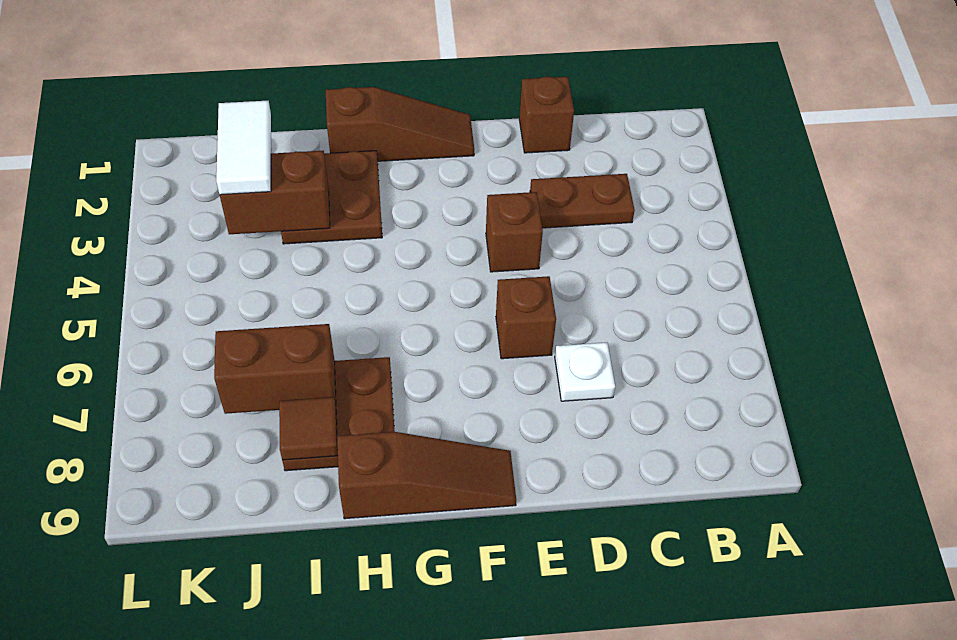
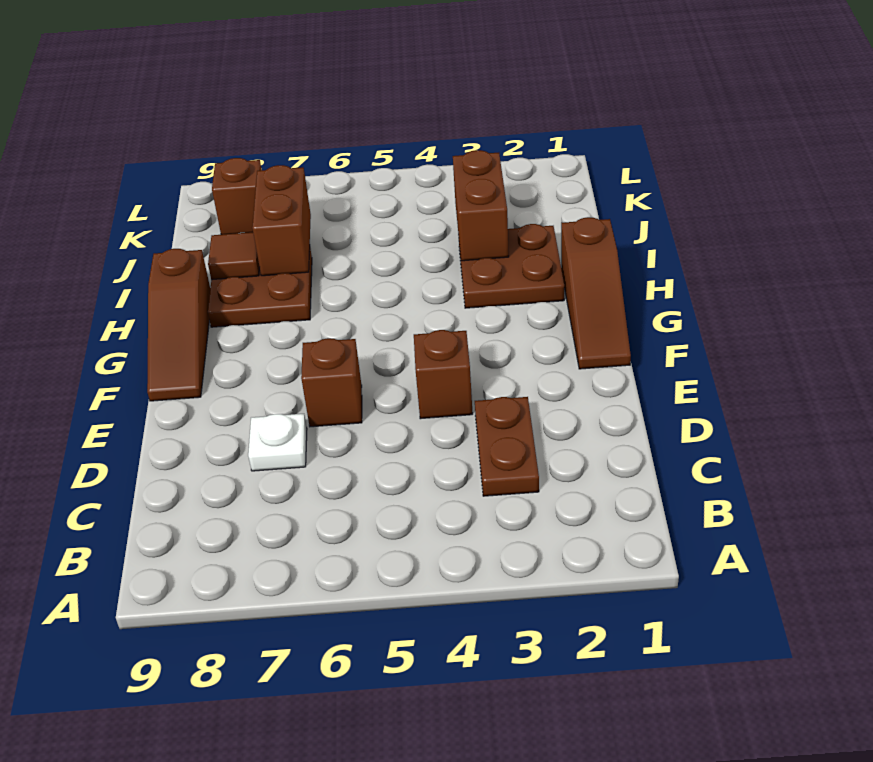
brown 1x1 brick [519,77,574,153] -> brown 1x1 brick moved to [212,158,262,235]
white 1x2 tile [216,101,271,195] -> none

